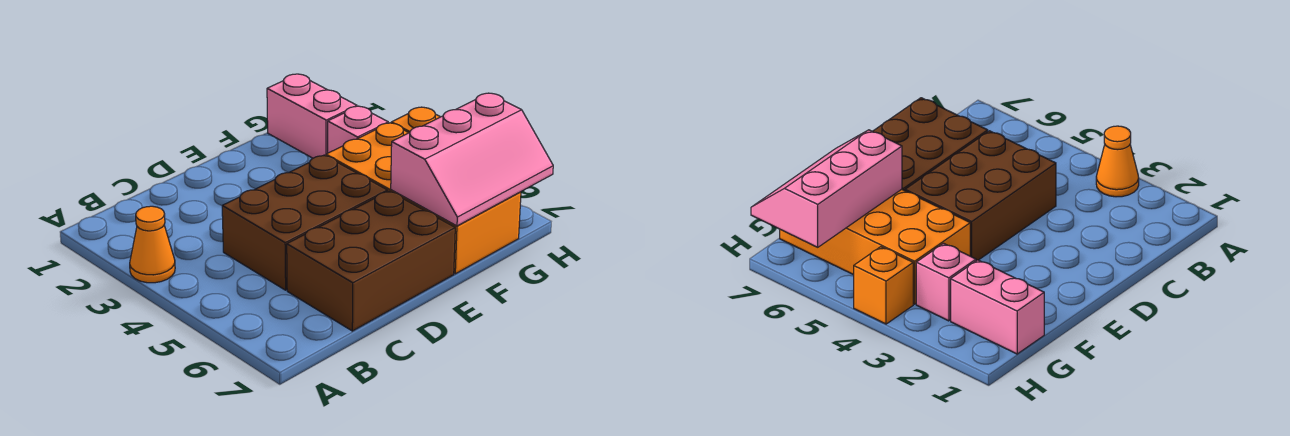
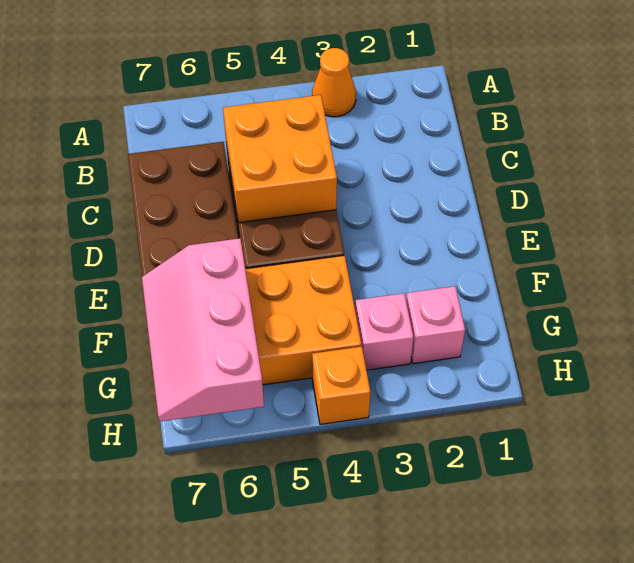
none -> orange 2x2 brick [223,95,337,223]
pink 1x2 brick [267,74,357,158] -> pink 1x1 brick [406,286,465,364]

